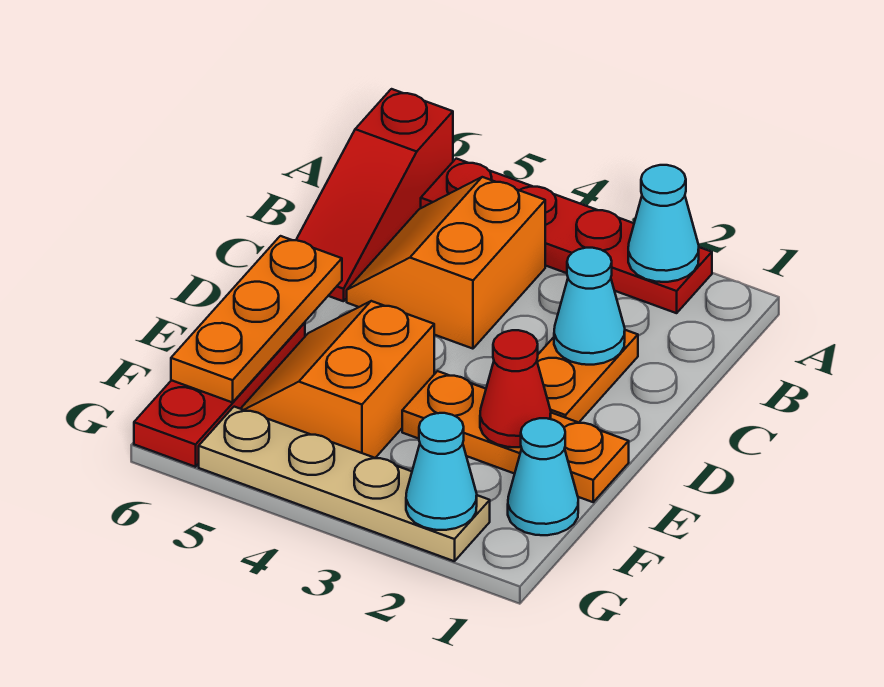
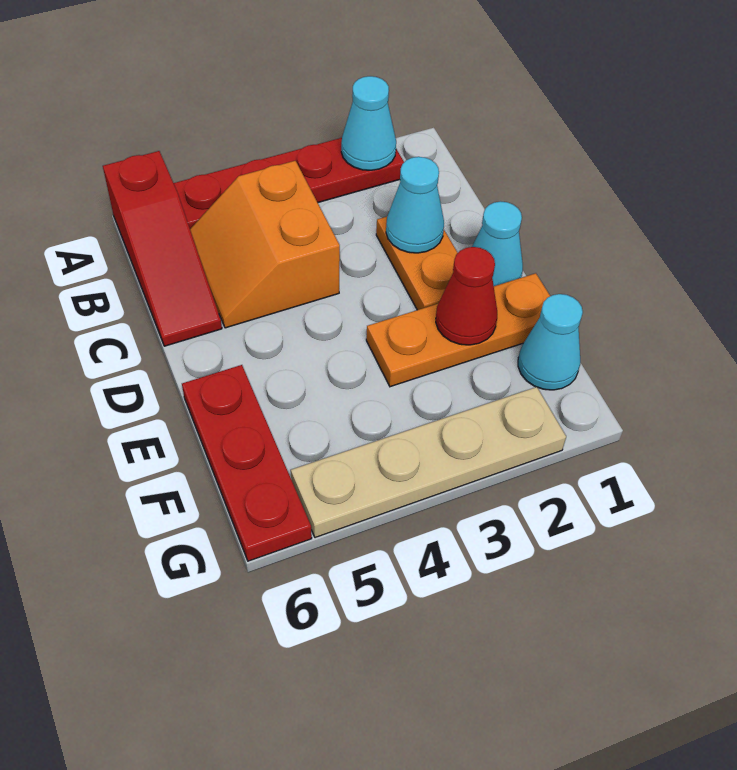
orange 1x3 plate [171,236,342,402] -> none
orange 2x2 slope [241,301,434,458] -> none
cyan 1x1 cone [406,413,477,530] -> cyan 1x1 cone moved to [472,201,523,286]

